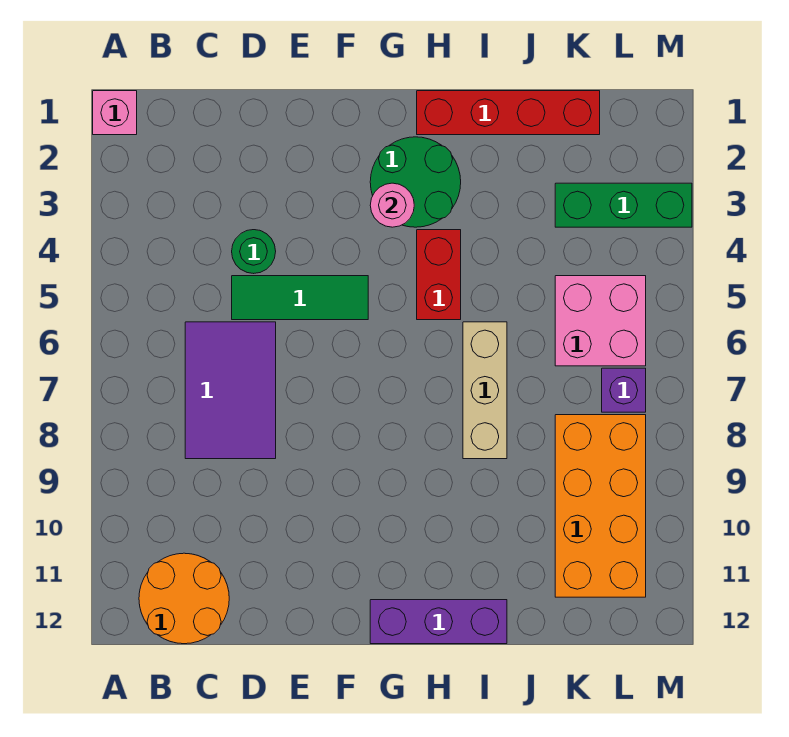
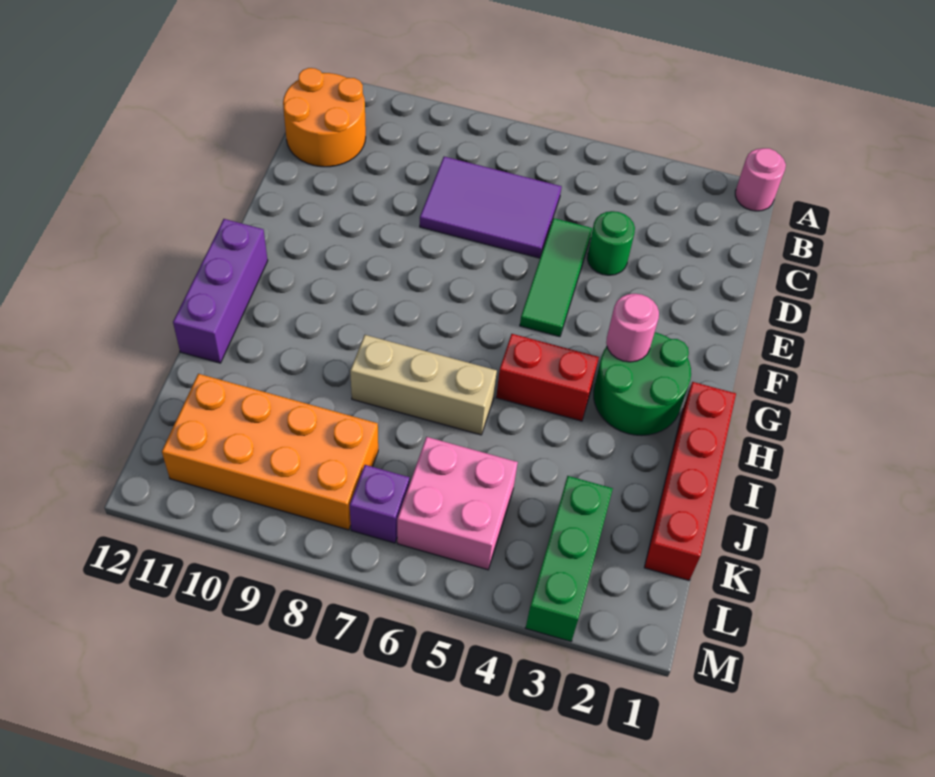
pink 1x1 brick [93,91,137,135] -> pink 1x1 round brick [735,148,786,211]

